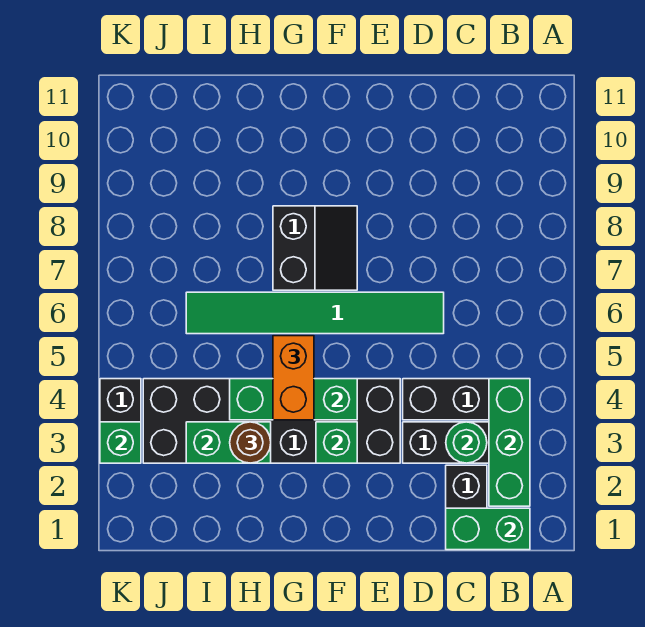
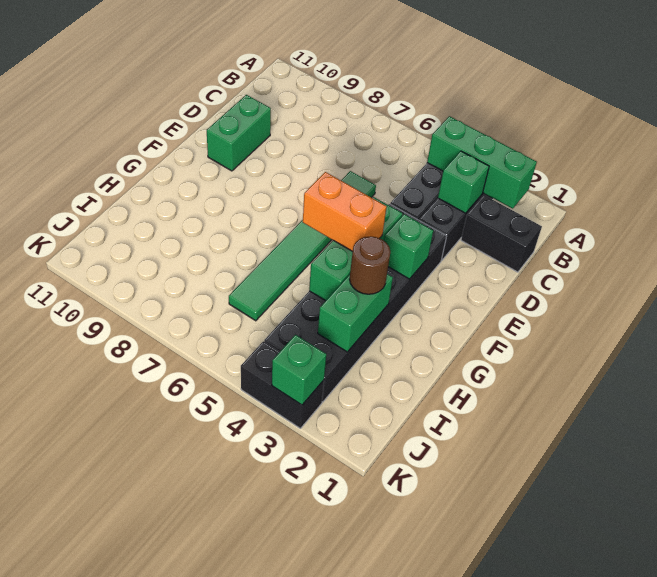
green 1x2 brick [446,508,530,550] -> green 1x2 brick moved to [207,95,271,171]
green 1x1 round brick [446,422,487,463] -> green 1x1 brick [438,151,489,213]
black 2x2 slope [273,206,357,290] -> none

